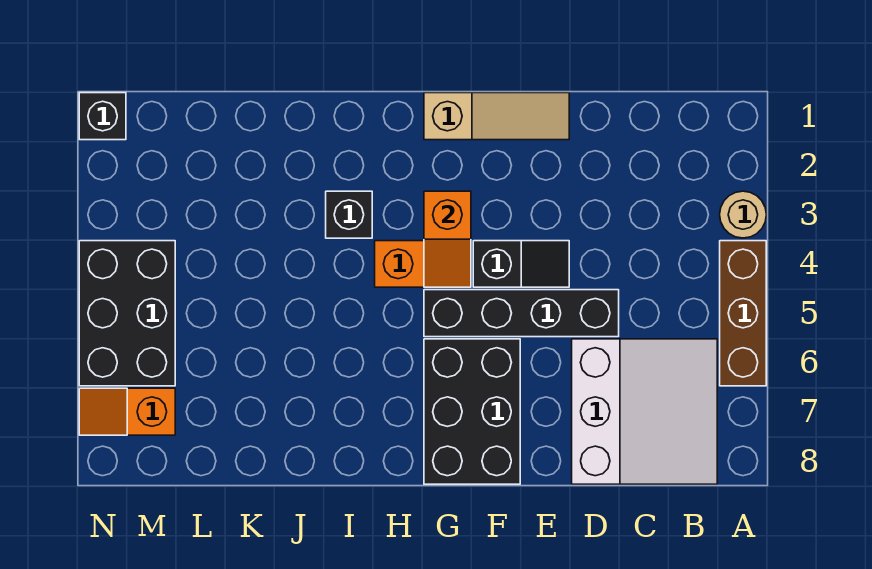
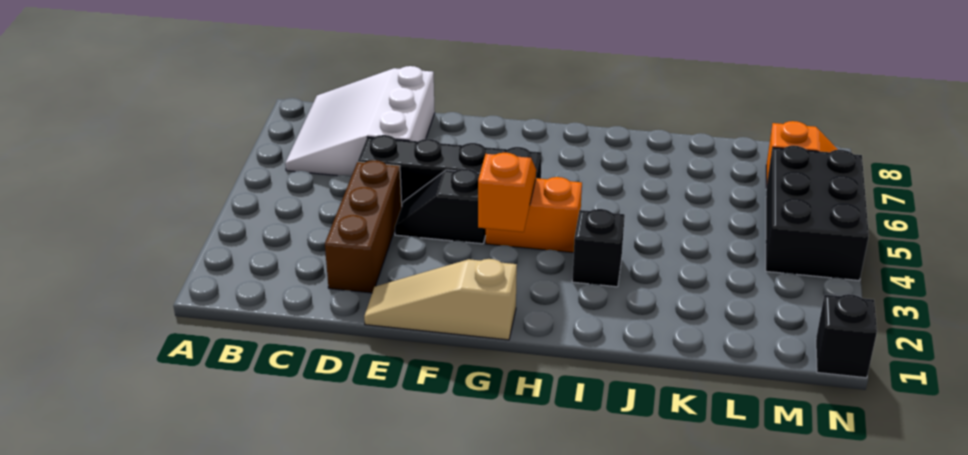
tan 1x1 round brick [720,191,766,238] -> none
brown 1x3 brick [720,241,766,386] -> brown 1x3 brick moved to [325,160,402,293]
black 2x3 brick [424,339,520,484] -> none

